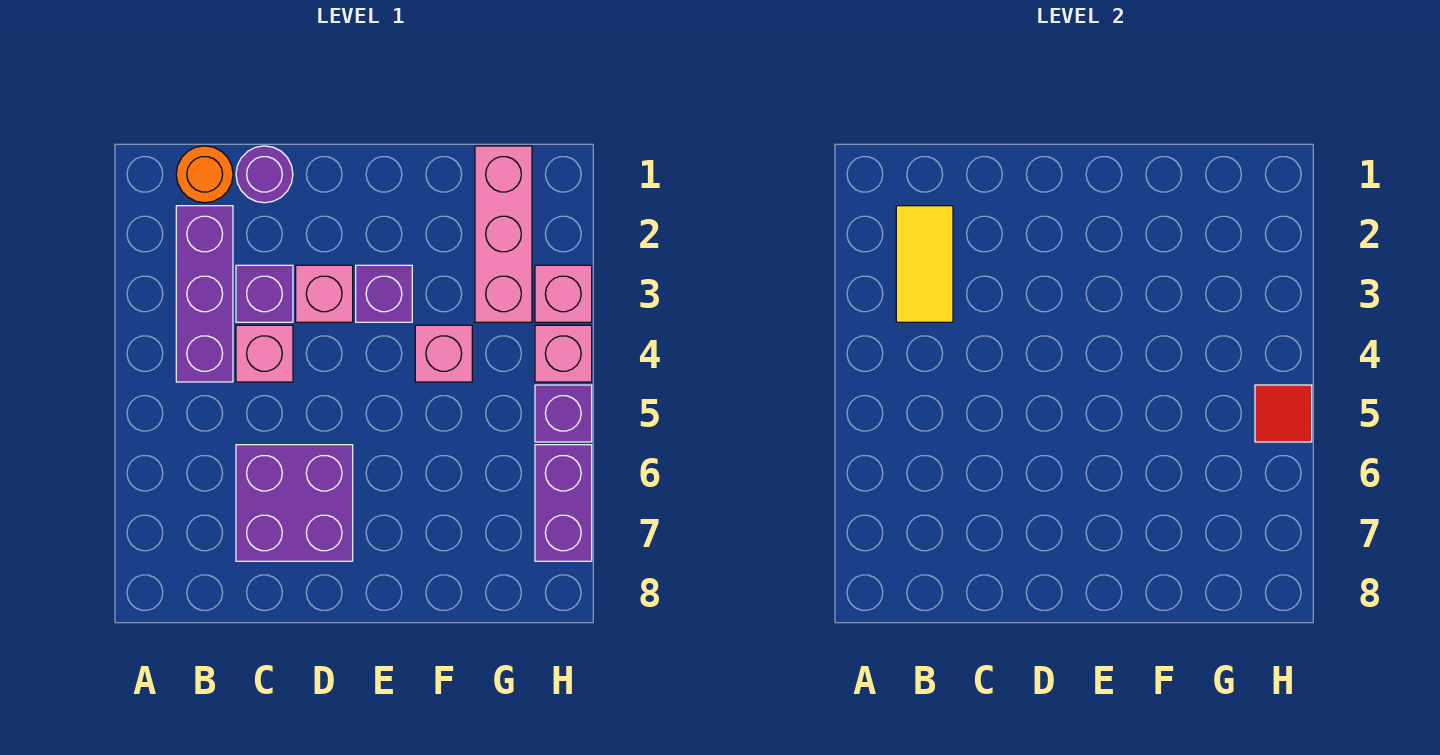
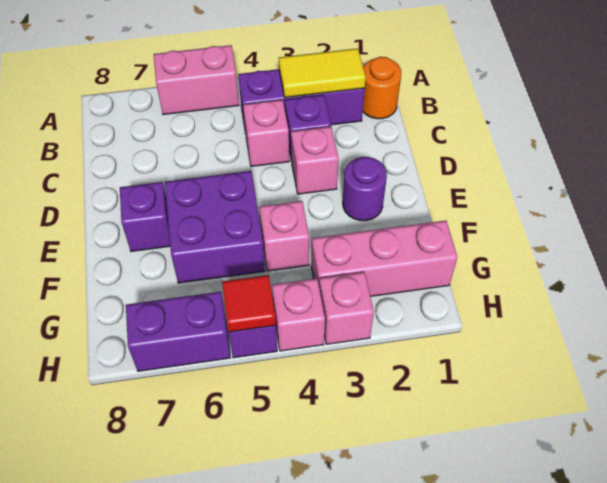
none -> pink 1x2 brick [154,45,239,115]
purple 1x1 round brick [236,146,293,203] -> purple 1x1 round brick moved to [343,157,387,221]
purple 2x2 brick [236,445,353,561] -> purple 2x2 brick moved to [165,171,265,283]
purple 1x1 brick [356,265,412,322] -> purple 1x1 brick moved to [120,182,170,252]

